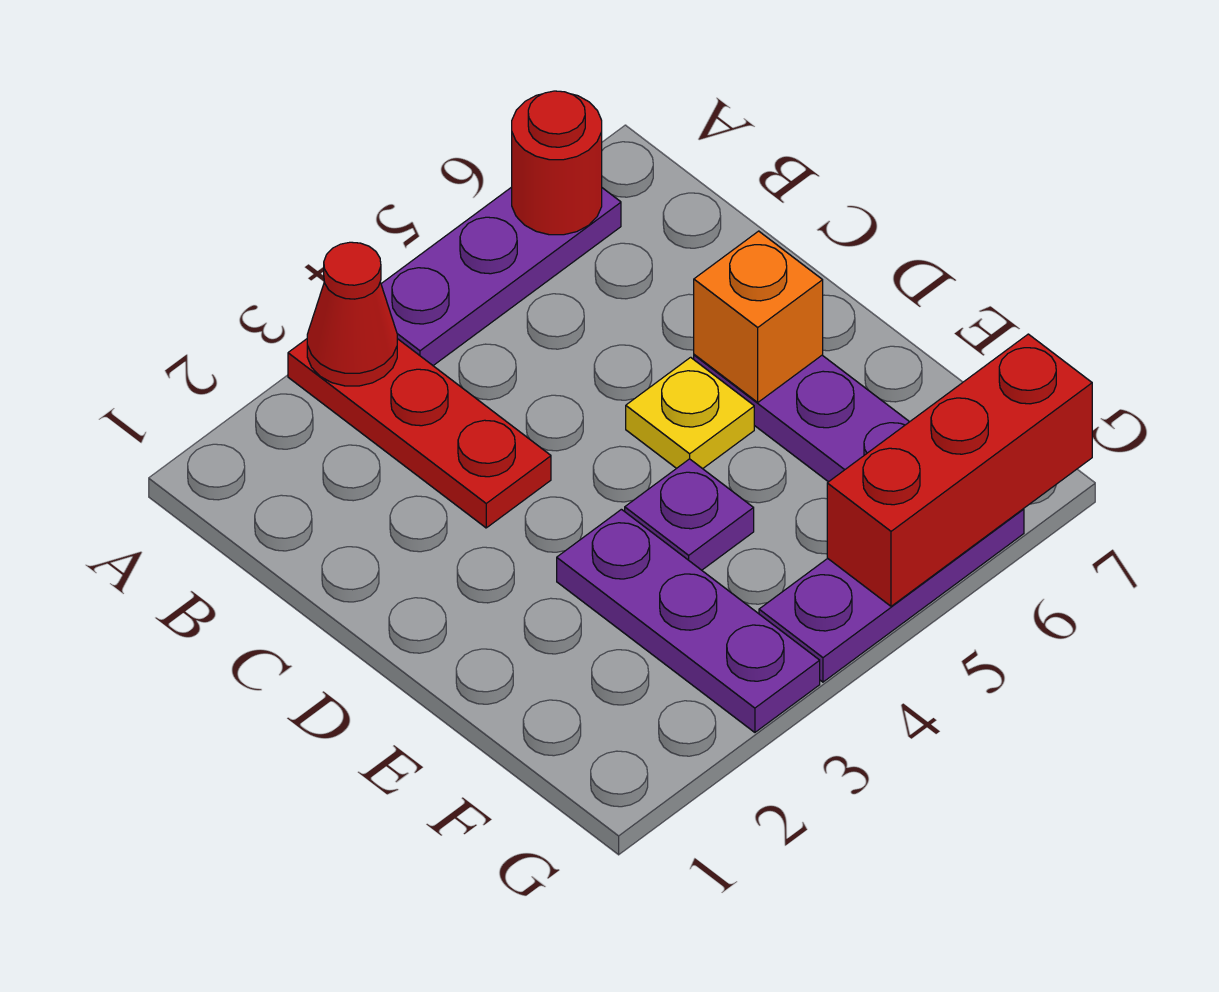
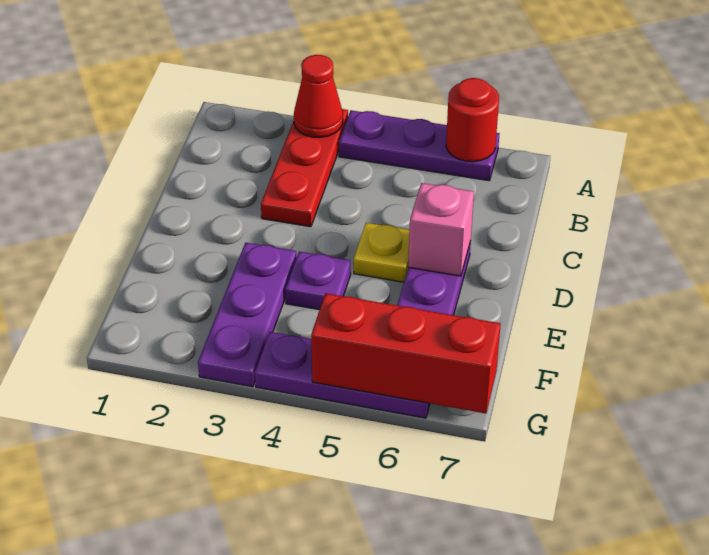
orange 1x1 brick [694,231,823,402] -> pink 1x1 brick [408,183,474,276]

